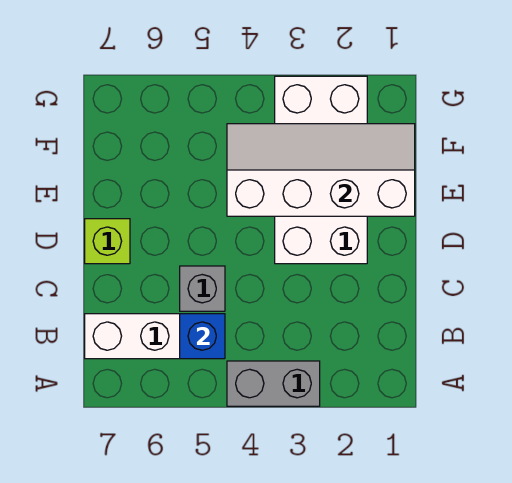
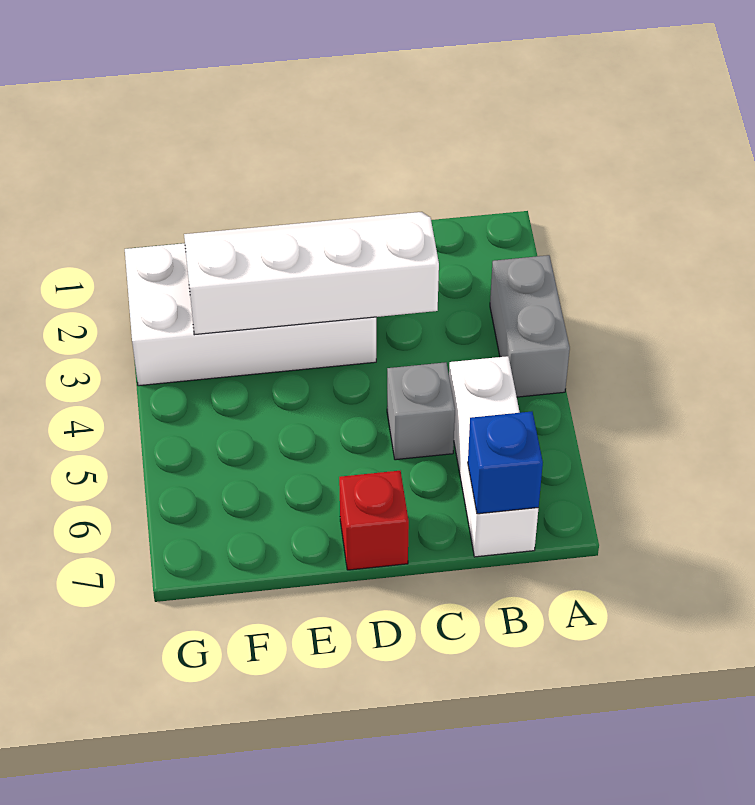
blue 1x1 brick [180,314,225,359] -> blue 1x1 brick moved to [468,412,543,514]
lime 1x1 brick [85,219,130,264] -> red 1x1 brick [339,471,409,570]
white 2x4 slope [227,124,415,216] -> white 2x4 slope turned to [184,212,439,335]

